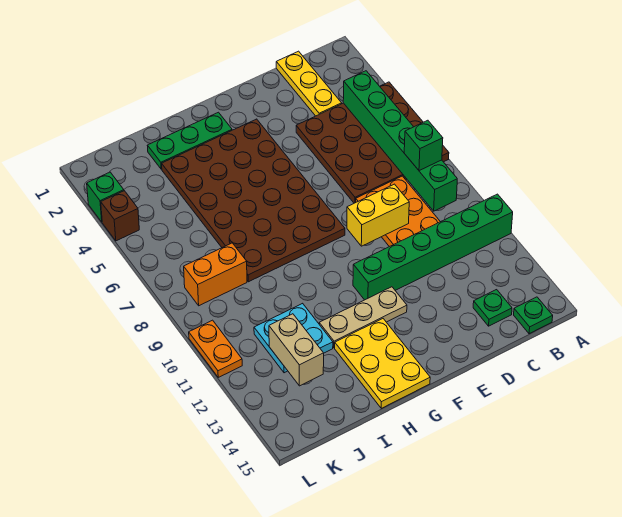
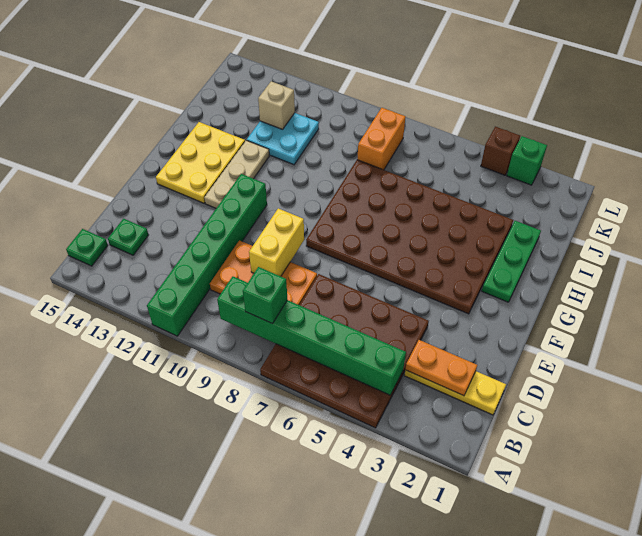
yellow 2x3 plate [335,319,430,408] -> yellow 2x3 plate turned to [156,122,245,203]
tan 1x2 brick [269,314,324,386] -> tan 1x1 brick [258,81,295,129]
orange 1x2 plate [189,320,242,377] -> orange 1x2 plate moved to [405,340,477,396]

